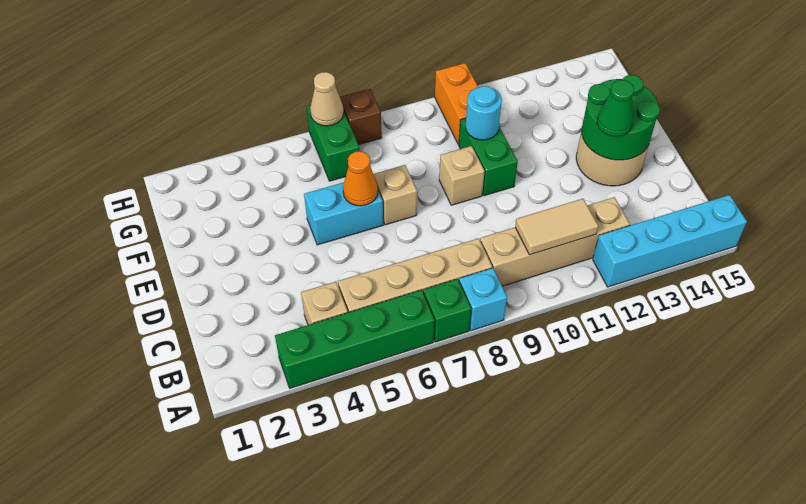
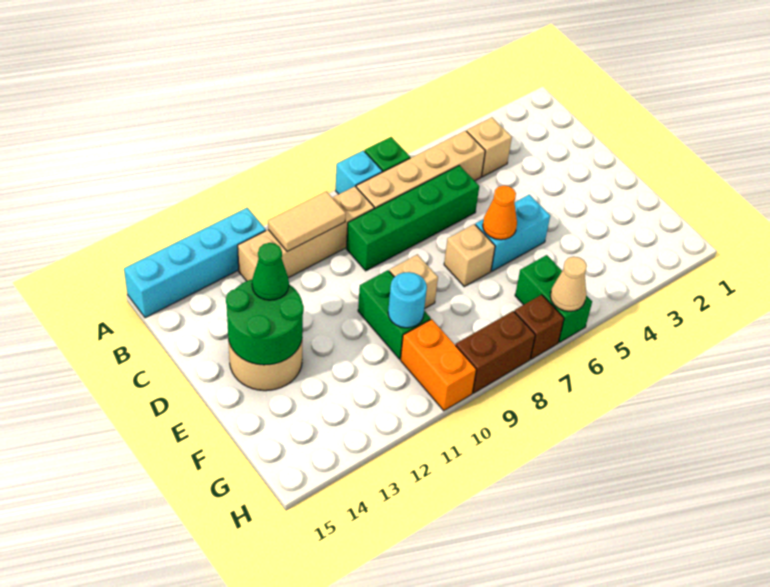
green 1x4 brick [275,290,435,388] -> green 1x4 brick moved to [346,165,479,271]
none -> brown 1x2 brick [456,311,535,393]

